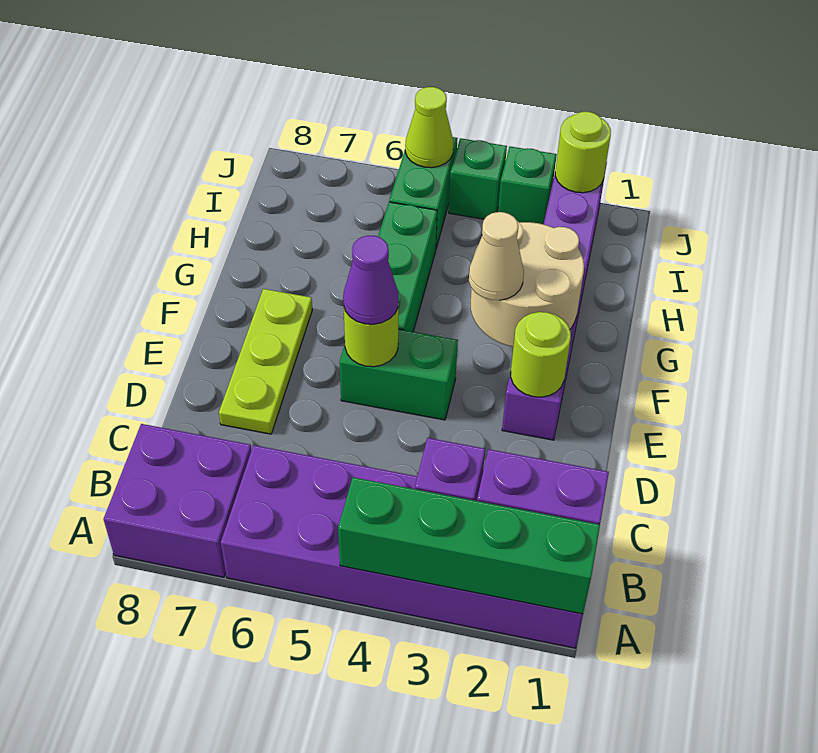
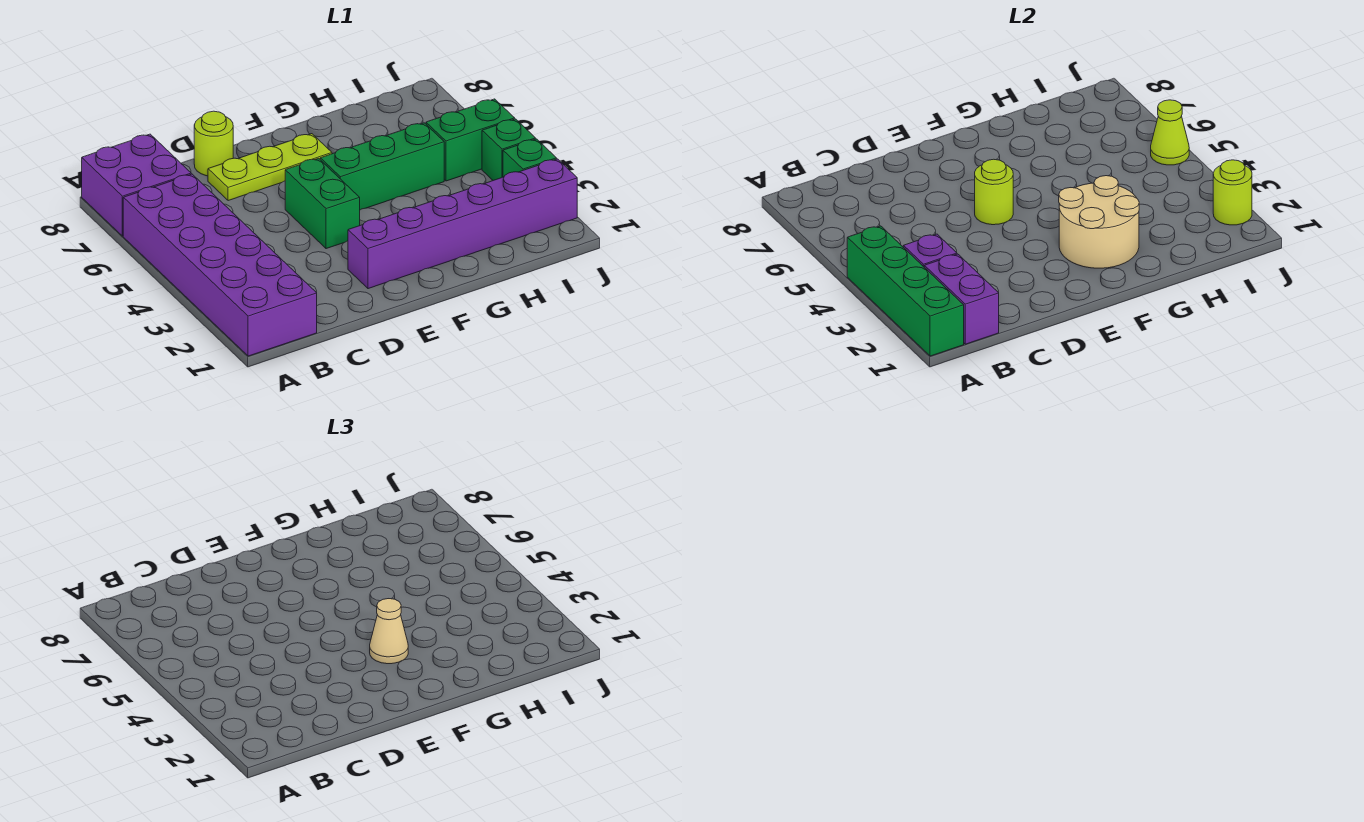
lime 1x1 round brick [511,312,571,397] -> lime 1x1 round brick moved to [194,111,233,176]
purple 1x1 cone [343,236,399,324] -> none

